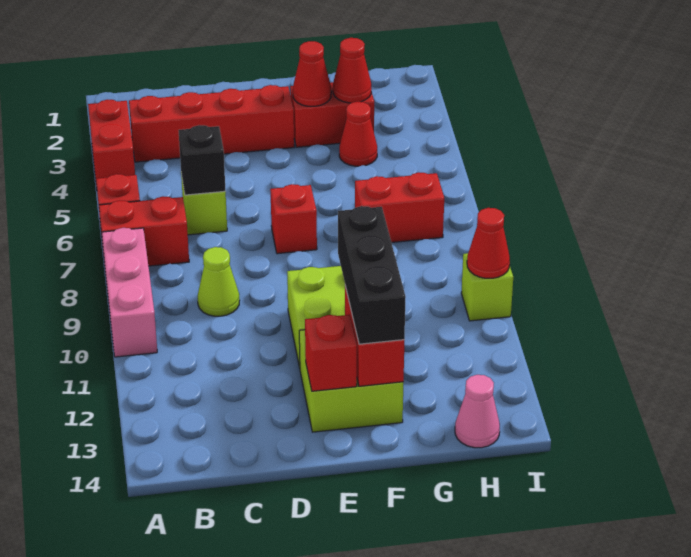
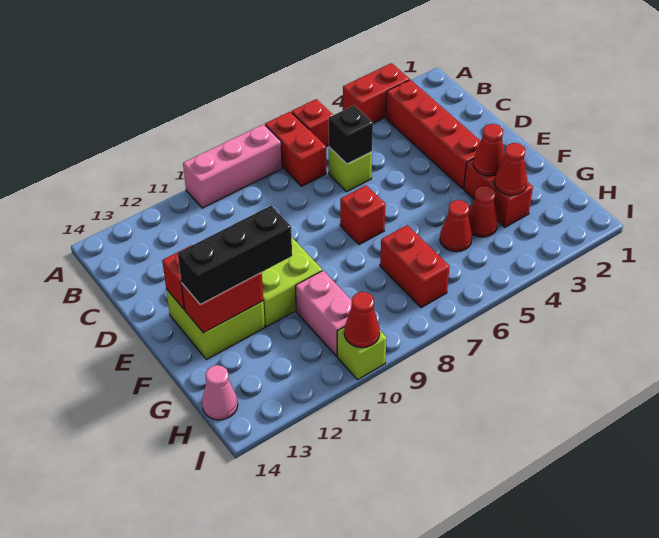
lime 1x1 cone [198,247,239,316] -> none
none -> red 1x1 cone [440,200,472,252]
none -> pink 1x2 brick [296,271,352,356]

